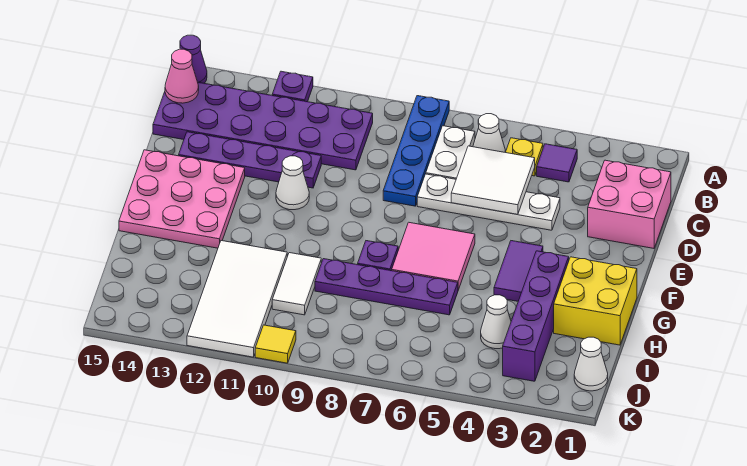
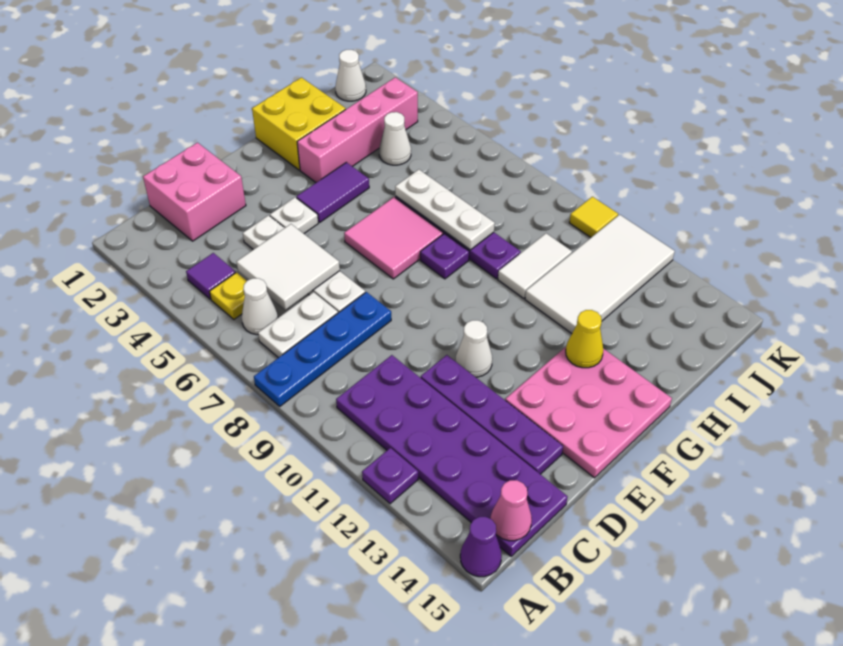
none -> white 1x1 plate [270,197,318,234]
purple 1x4 brick [503,251,569,381] -> pink 1x4 brick [297,77,418,183]
none -> yellow 1x1 cone [566,310,603,368]
none -> white 1x3 plate [395,170,495,250]

